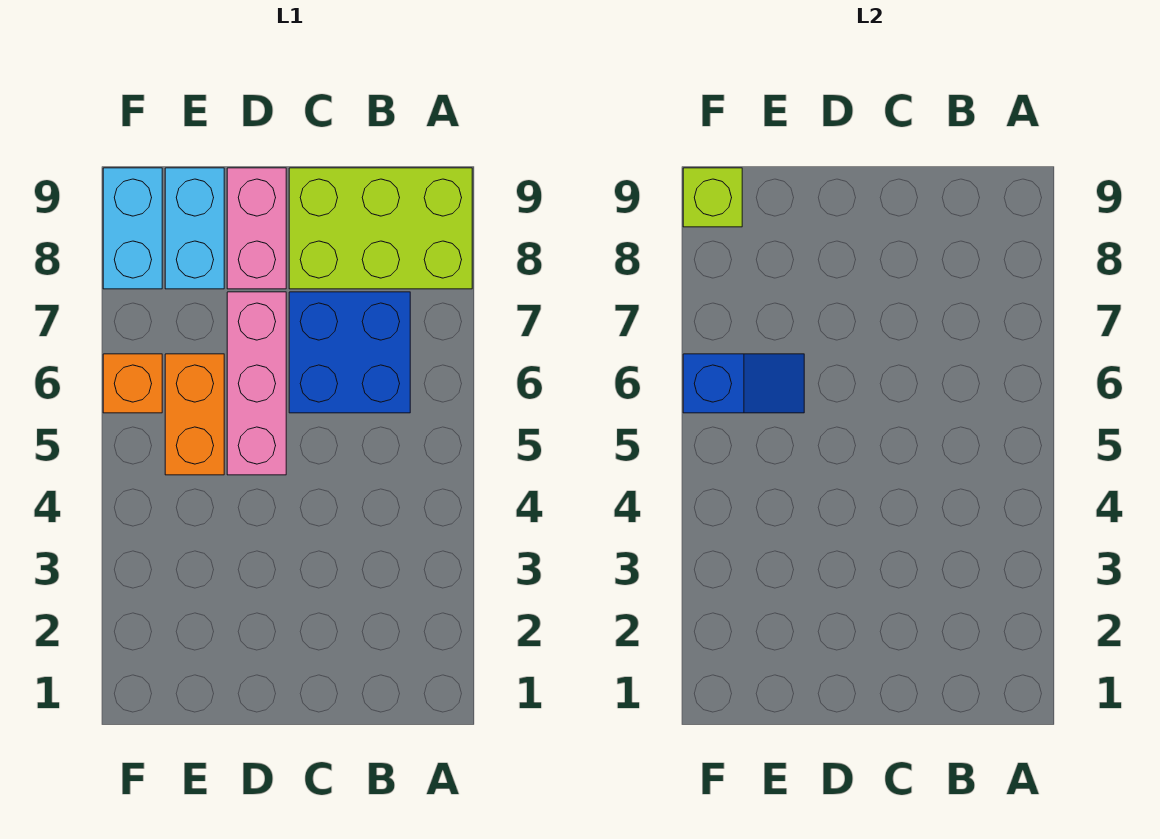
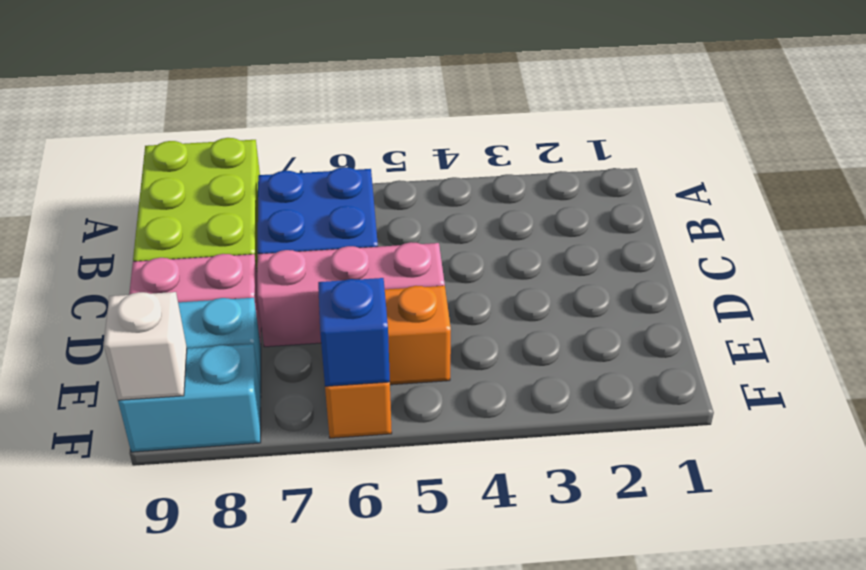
lime 1x1 brick [683,168,742,227] -> white 1x1 brick [104,292,187,400]

